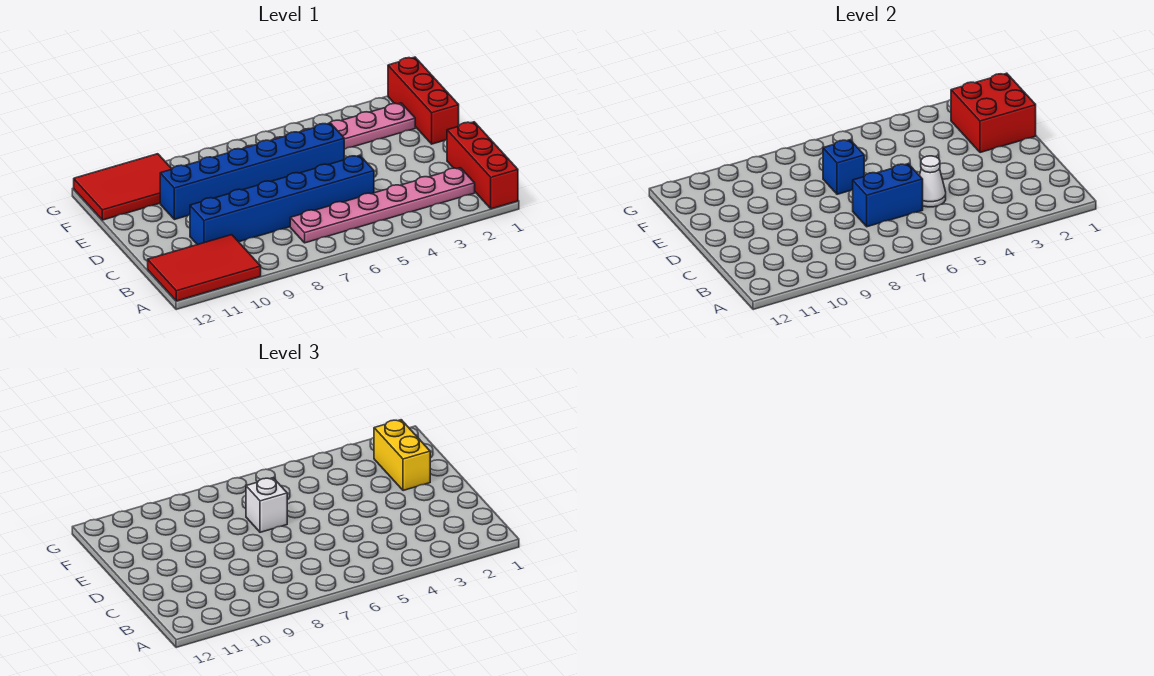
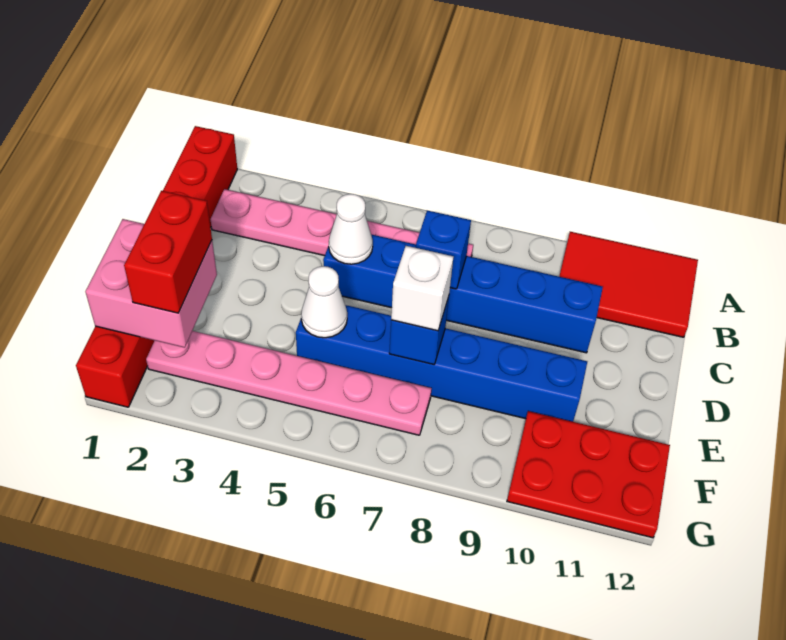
blue 1x2 brick [853,164,923,227] -> blue 1x1 brick [416,210,471,289]
red 2x2 brick [951,73,1036,153] -> pink 2x2 brick [85,219,217,348]
yellow 1x2 brick [374,420,430,491] -> red 1x2 brick [124,191,212,313]
none -> white 1x1 cone [301,266,347,338]
red 2x3 tile [74,154,171,220] -> red 2x3 plate [507,411,670,538]

